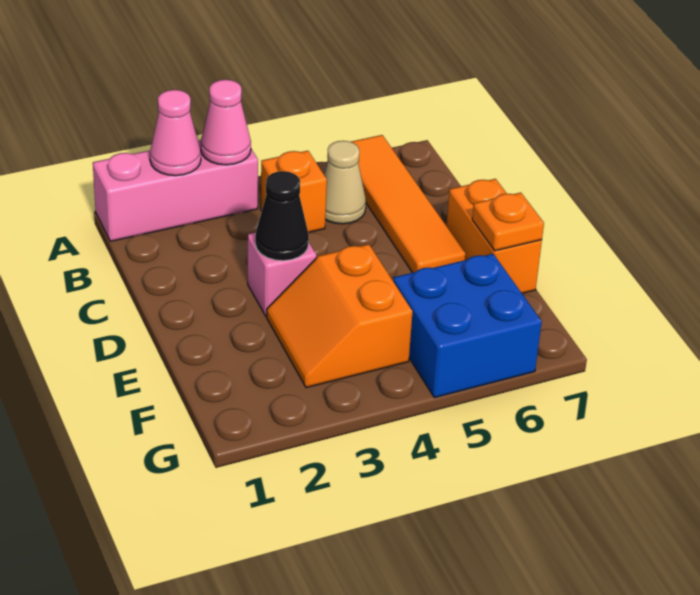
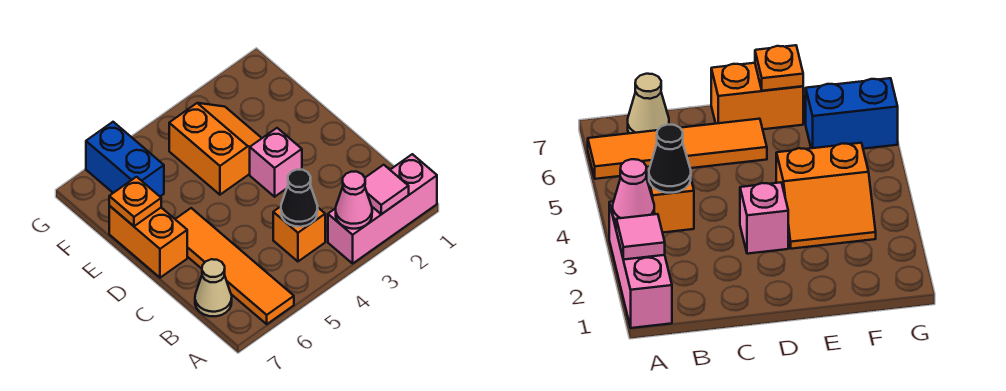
pink 1x1 cone [150,90,201,176] -> pink 1x1 tile [365,165,409,214]
tan 1x1 cone [324,141,366,224] -> tan 1x1 cone moved to [195,259,232,316]
black 1x1 cone [255,171,309,261] -> black 1x1 cone moved to [281,170,318,227]
blue 2x2 brick [393,254,542,398] -> blue 1x2 brick [86,122,164,196]

